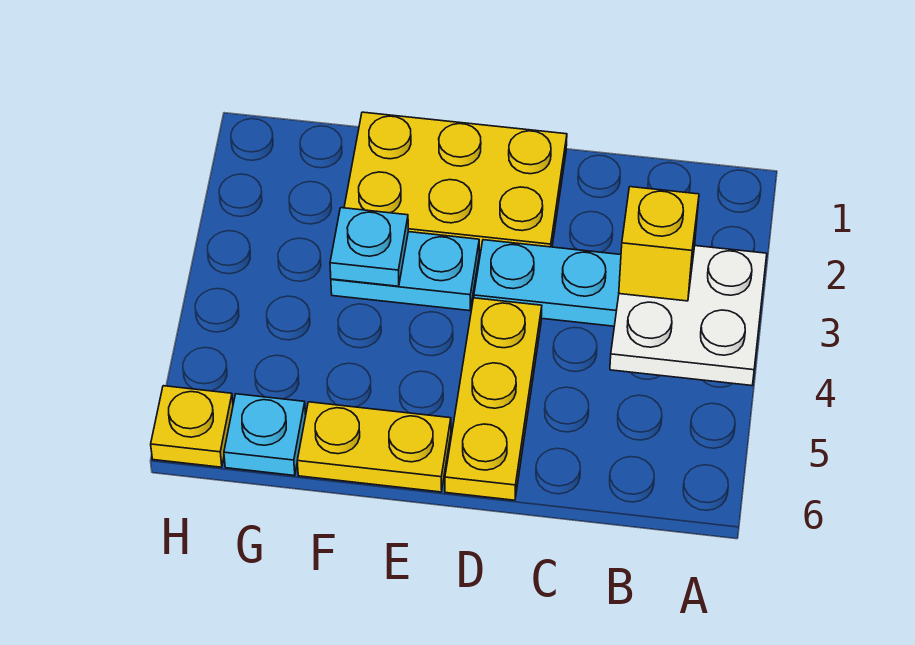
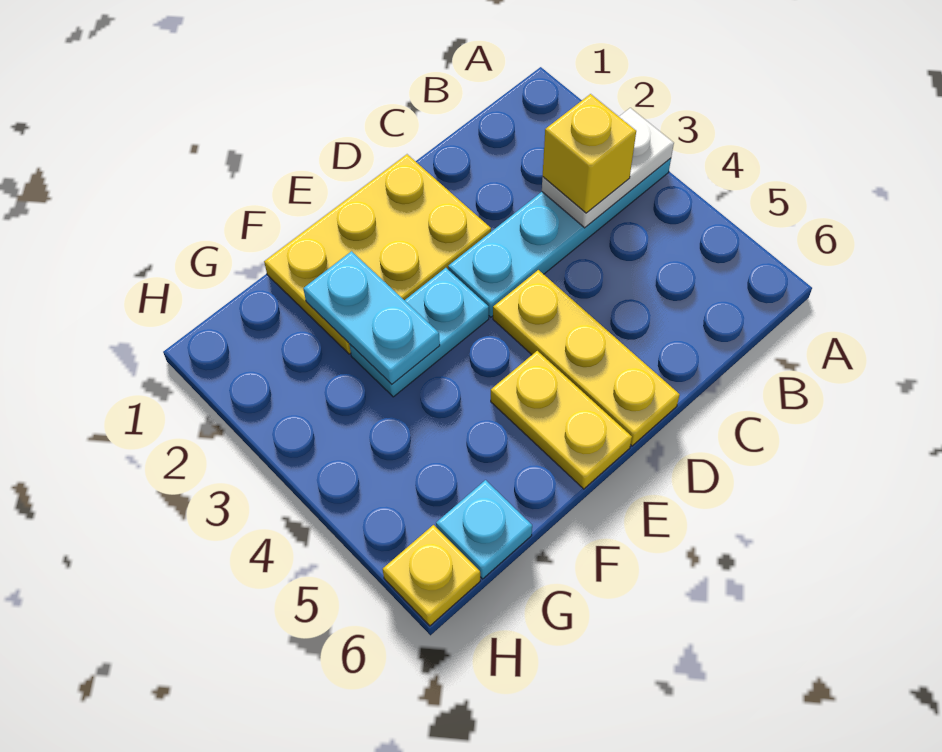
white 2x2 plate [610,246,767,386] -> white 1x2 plate [542,108,674,228]
yellow 1x2 plate [297,402,451,492] -> yellow 1x2 plate turned to [491,351,632,489]
cyan 1x1 plate [330,208,408,286] -> cyan 1x2 plate [303,251,440,384]

